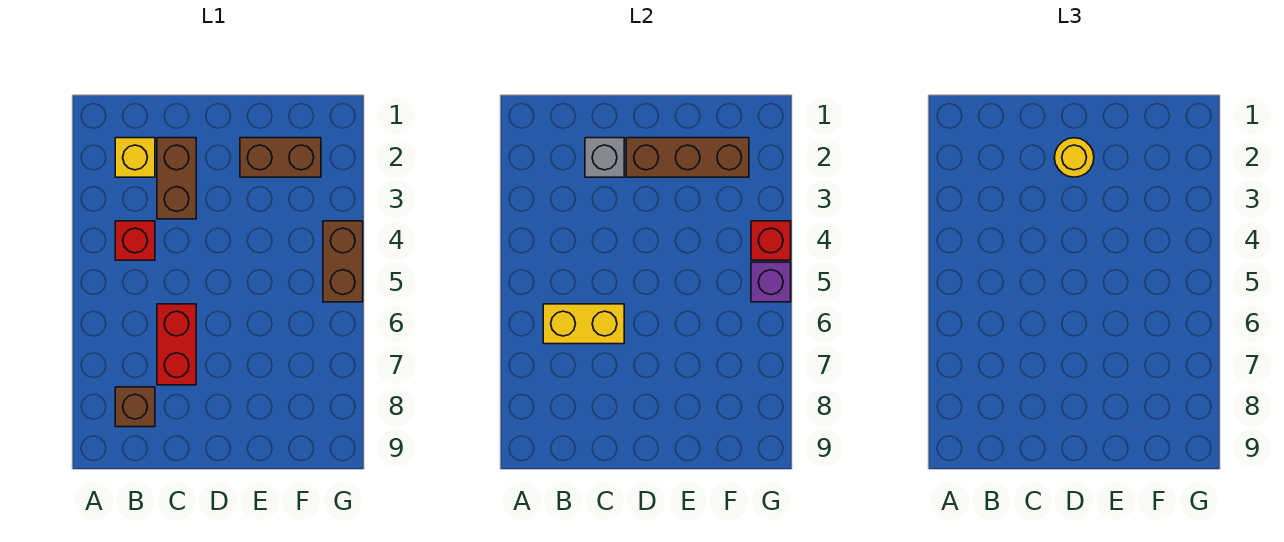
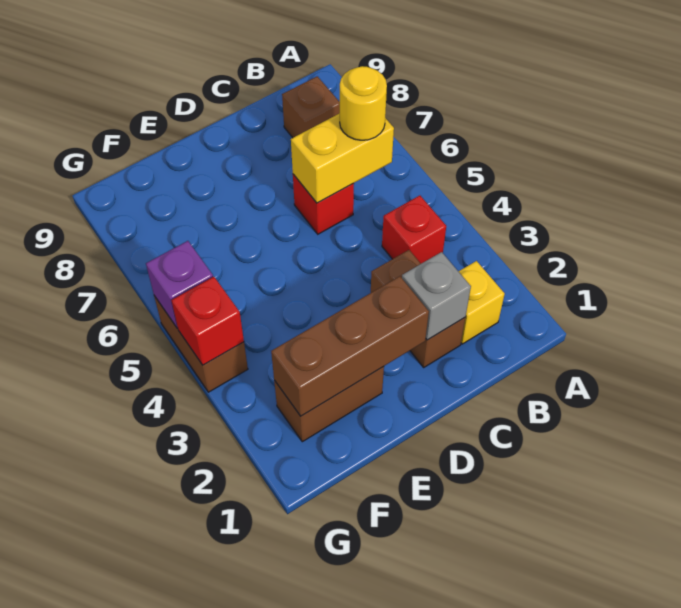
red 1x2 brick [157,304,196,385] -> red 1x1 brick [293,174,354,234]
yellow 1x1 round brick [1054,138,1094,177] -> yellow 1x1 round brick moved to [340,66,387,140]

